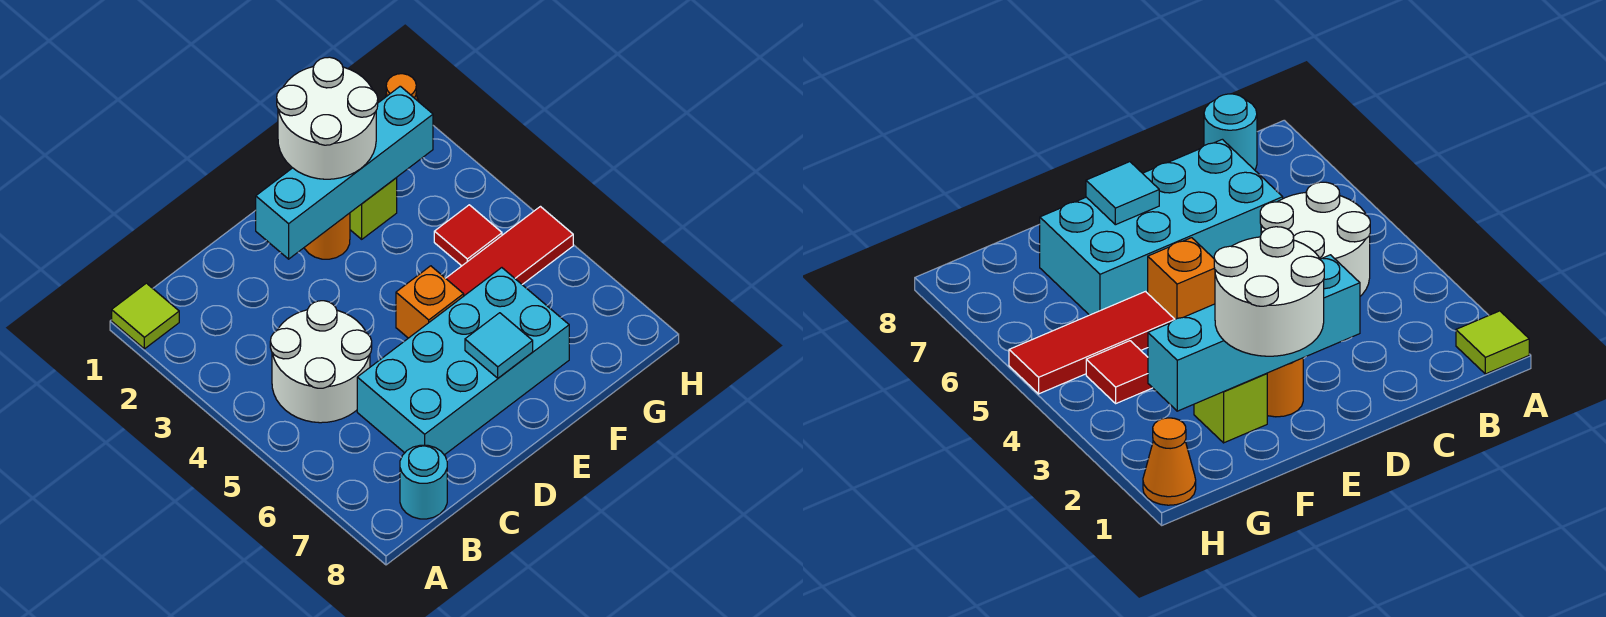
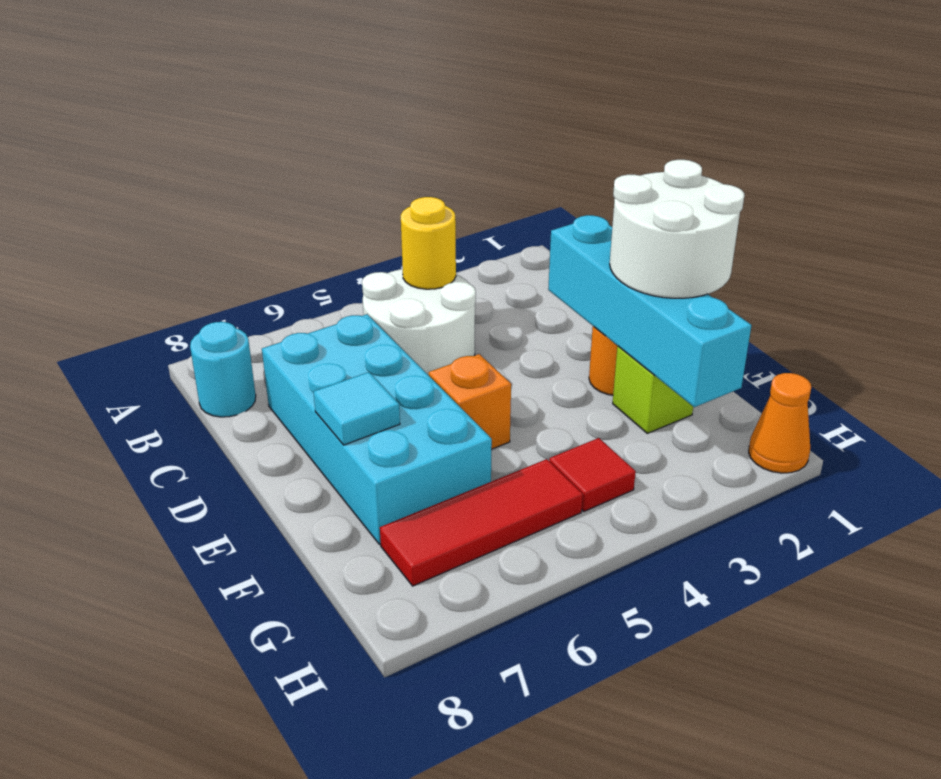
lime 1x1 tile [112,283,179,349] -> none
none -> yellow 1x1 round brick [401,197,456,289]
red 1x3 tile [446,207,573,296] -> red 1x3 tile turned to [380,459,583,586]

